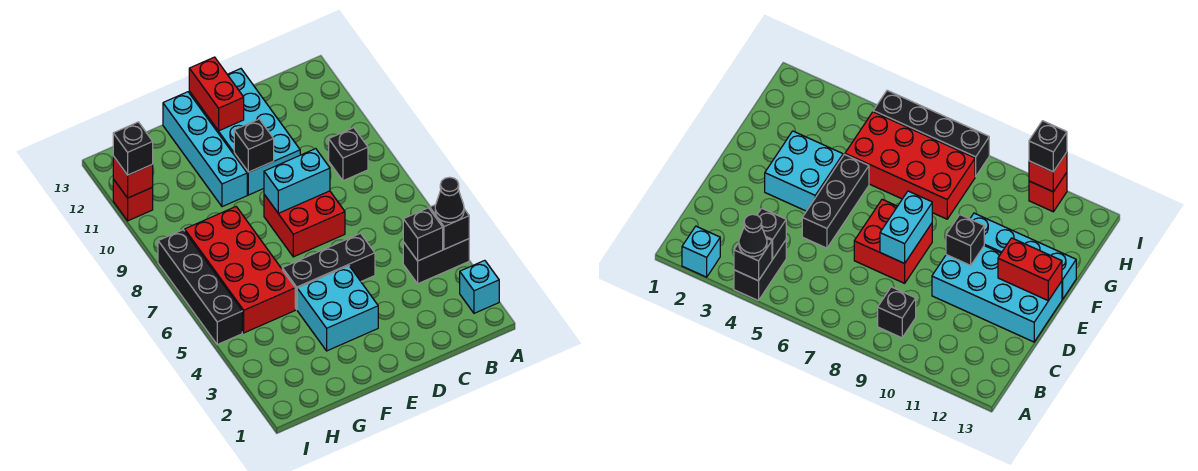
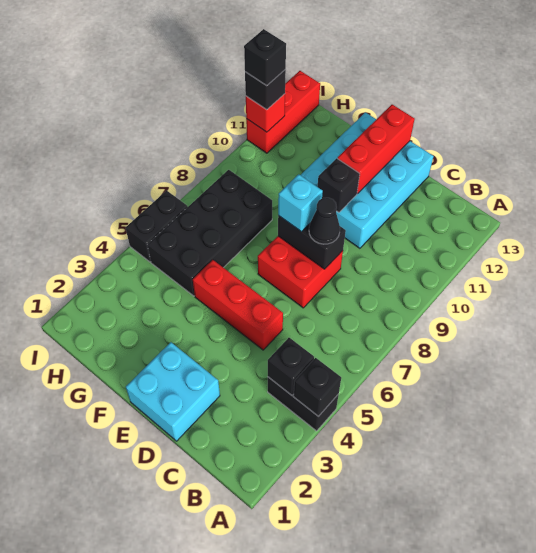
cyan 1x1 brick [460,260,499,313] -> cyan 1x1 brick moved to [278,174,323,232]
black 1x1 cone [435,177,464,222] -> black 1x1 cone moved to [309,198,340,244]
black 1x1 brick [329,128,368,181] -> black 1x1 brick moved to [244,29,286,86]
black 1x3 brick [282,233,375,309] -> red 1x3 brick [193,260,283,350]
cyan 1x2 brick [264,149,330,213] -> black 1x2 brick [278,216,346,269]
cyan 2x2 brick [297,266,378,351] -> cyan 2x2 brick moved to [126,342,220,441]
red 1x2 brick [189,57,244,131] -> red 1x3 brick [338,105,415,194]
red 2x4 brick [185,207,295,333] -> black 2x4 brick [147,170,272,296]
black 1x4 brick [158,230,242,344] -> black 1x2 brick [126,190,188,262]
red 1x1 brick [113,179,153,221] -> red 1x3 brick [246,71,320,153]

